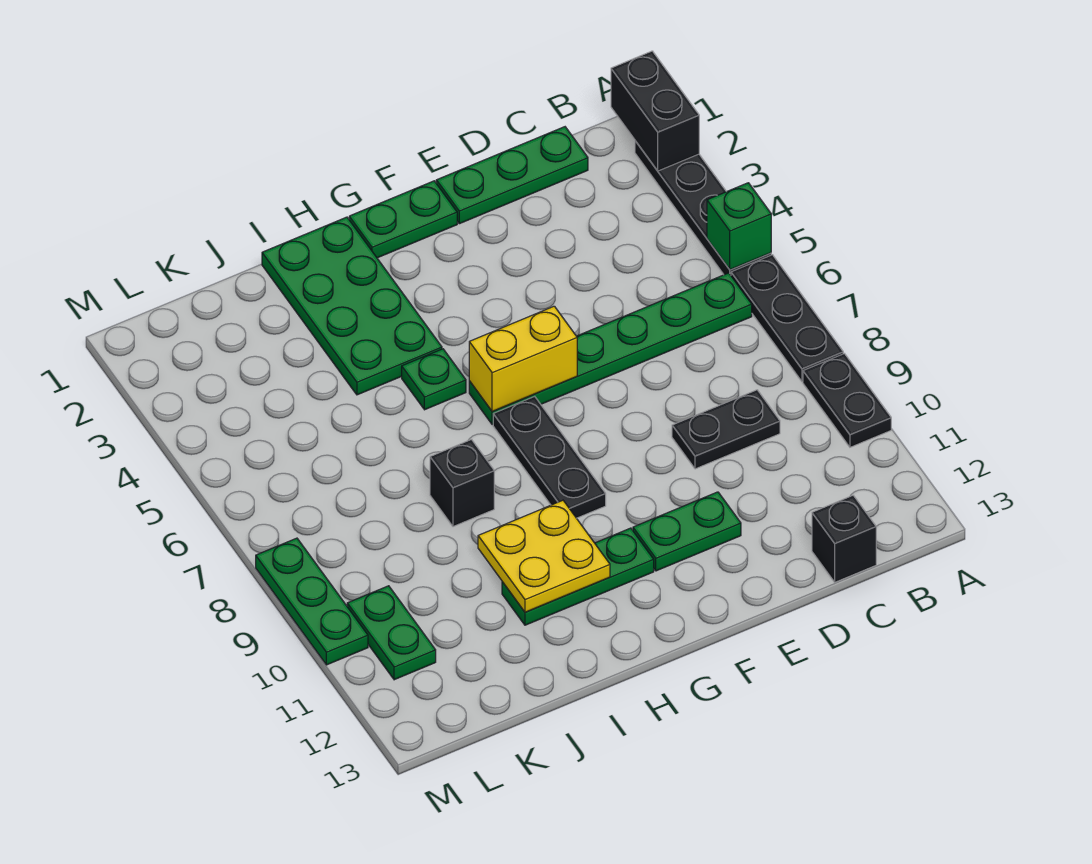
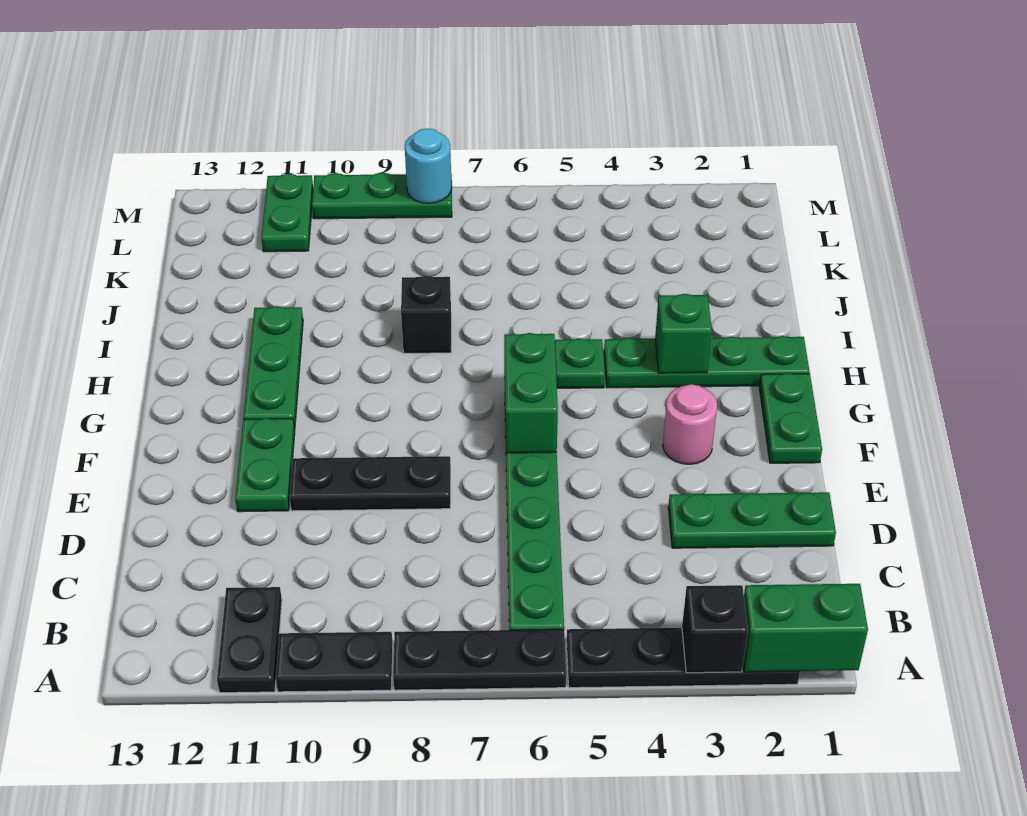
black 1x2 brick [611,51,699,171] -> green 1x2 brick [743,584,868,672]
green 1x1 brick [707,183,771,270] -> green 1x1 brick moved to [655,294,712,373]
green 1x3 plate [436,127,588,224] -> green 1x3 plate turned to [668,492,836,548]
black 1x2 plate [672,390,780,469] -> black 1x2 plate moved to [217,587,282,693]
black 1x1 brick [812,496,876,582] -> black 1x1 brick moved to [682,585,748,673]
none -> pink 1x1 round brick [663,384,717,464]
yellow 1x2 brick [469,306,577,411] -> green 1x2 brick [504,333,558,453]
black 1x3 plate [493,396,606,518] -> black 1x3 plate moved to [290,456,451,511]
green 2x4 plate [262,217,442,395] -> green 1x4 plate [604,336,810,388]
yellow 2x2 plate [478,500,610,612] -> none
green 1x2 plate [347,586,436,680] -> green 1x2 plate turned to [261,174,313,252]
none -> cyan 1x1 round brick [405,128,452,203]

